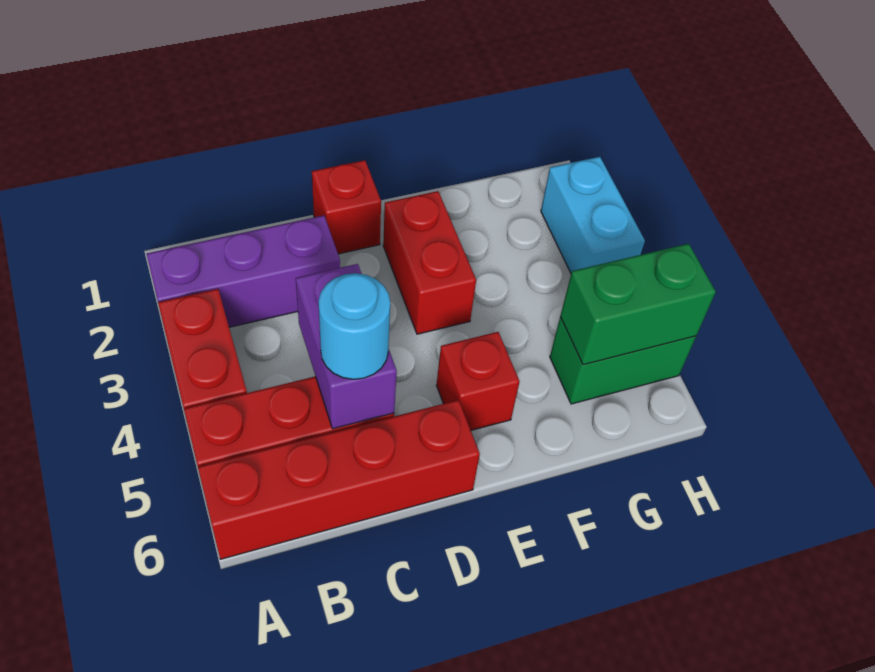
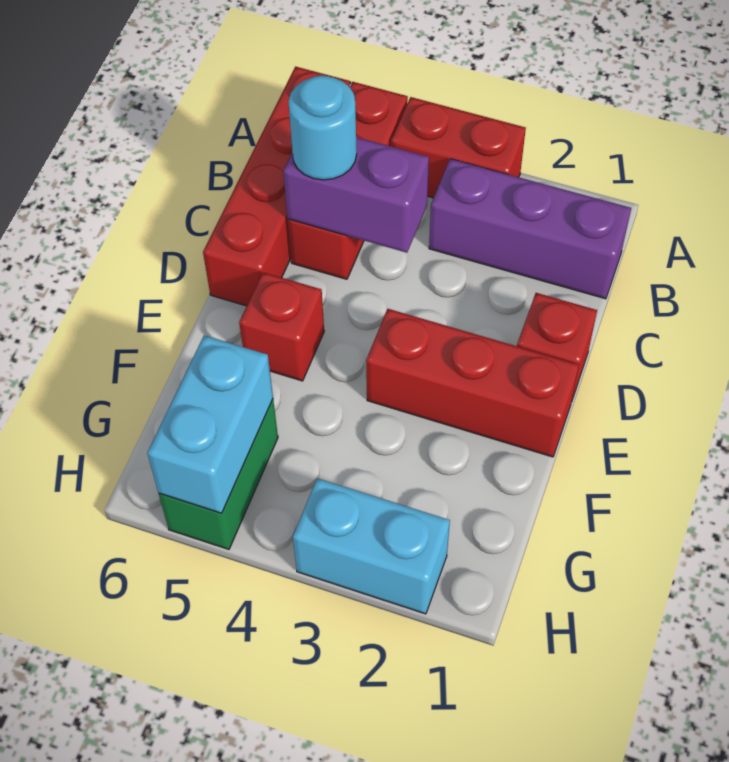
purple 1x3 brick [146,216,340,327] -> purple 1x3 brick turned to [429,159,631,299]
red 1x2 brick [383,191,476,334] -> red 1x3 brick [366,309,579,457]
green 1x2 brick [560,244,716,365] -> cyan 1x2 brick [147,336,273,513]

